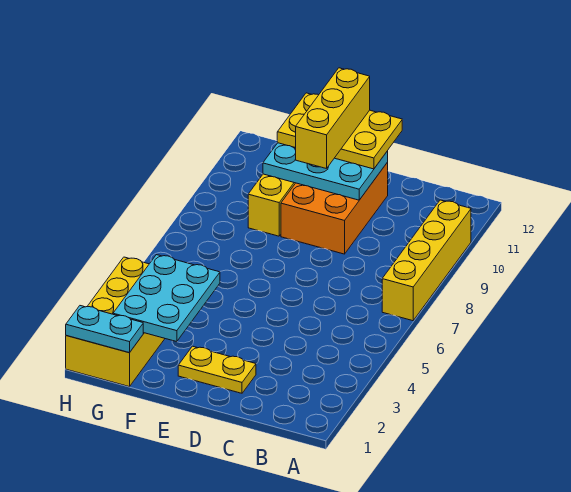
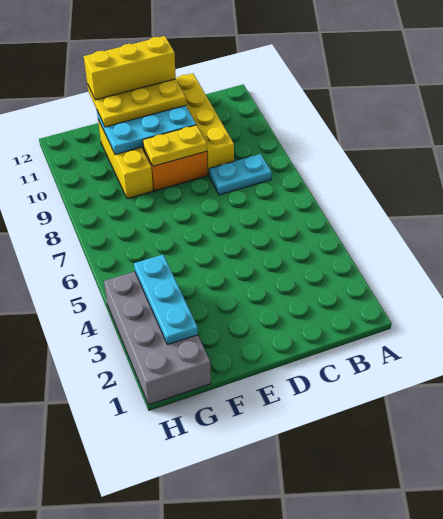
yellow 1x4 brick [382,200,471,321] -> yellow 1x4 brick moved to [176,73,234,175]
yellow 1x2 plate [178,346,256,393] -> yellow 1x2 plate moved to [143,125,207,166]
yellow 1x3 brick [296,68,370,169] -> yellow 1x3 brick turned to [84,36,176,100]
cyan 2x3 plate [113,255,220,342] -> cyan 1x3 plate [134,255,198,345]
yellow 2x4 brick [66,257,165,387] -> grey 2x4 brick [104,272,211,405]
cyan 1x2 plate [66,306,143,353] -> cyan 1x2 plate moved to [209,154,272,195]

